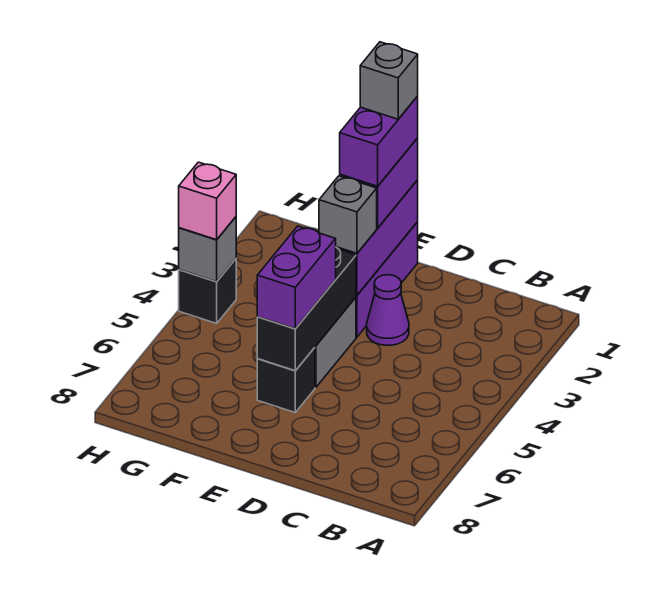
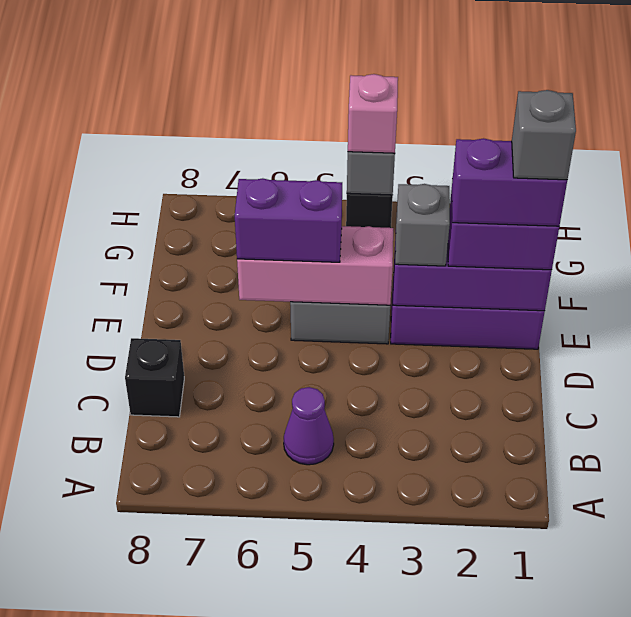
purple 1x1 cone [367,275,409,345] -> purple 1x1 cone moved to [284,387,334,465]
black 1x3 brick [257,247,356,371] -> pink 1x3 brick [237,226,393,305]
black 1x1 brick [257,348,315,412] -> black 1x1 brick moved to [125,338,184,417]

